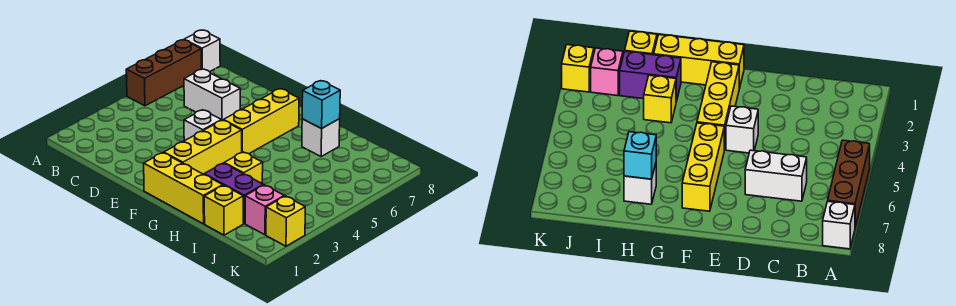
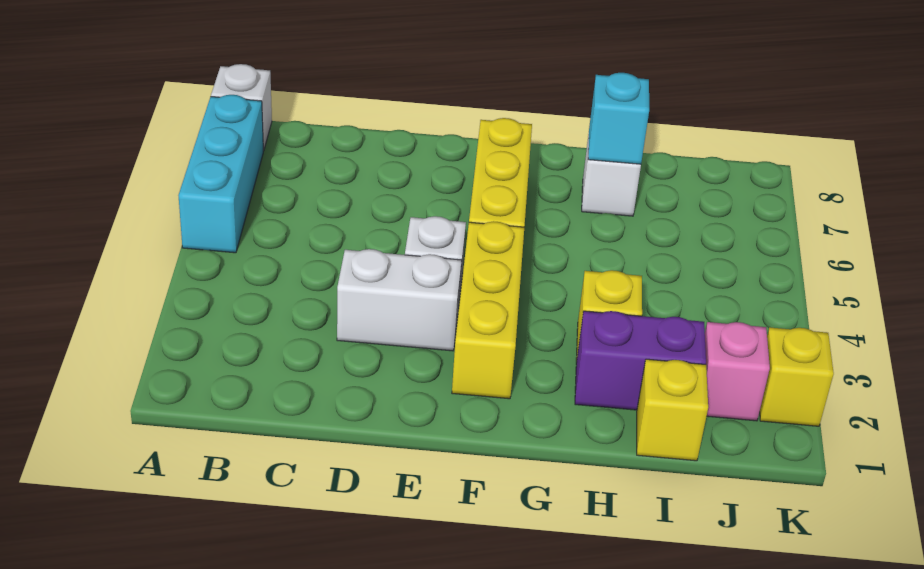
brown 1x3 brick [126,40,201,106] -> cyan 1x3 brick [178,95,263,253]
white 1x2 brick [184,69,240,120] -> white 1x2 brick moved to [337,249,462,351]
yellow 1x3 brick [144,153,223,224] -> none

